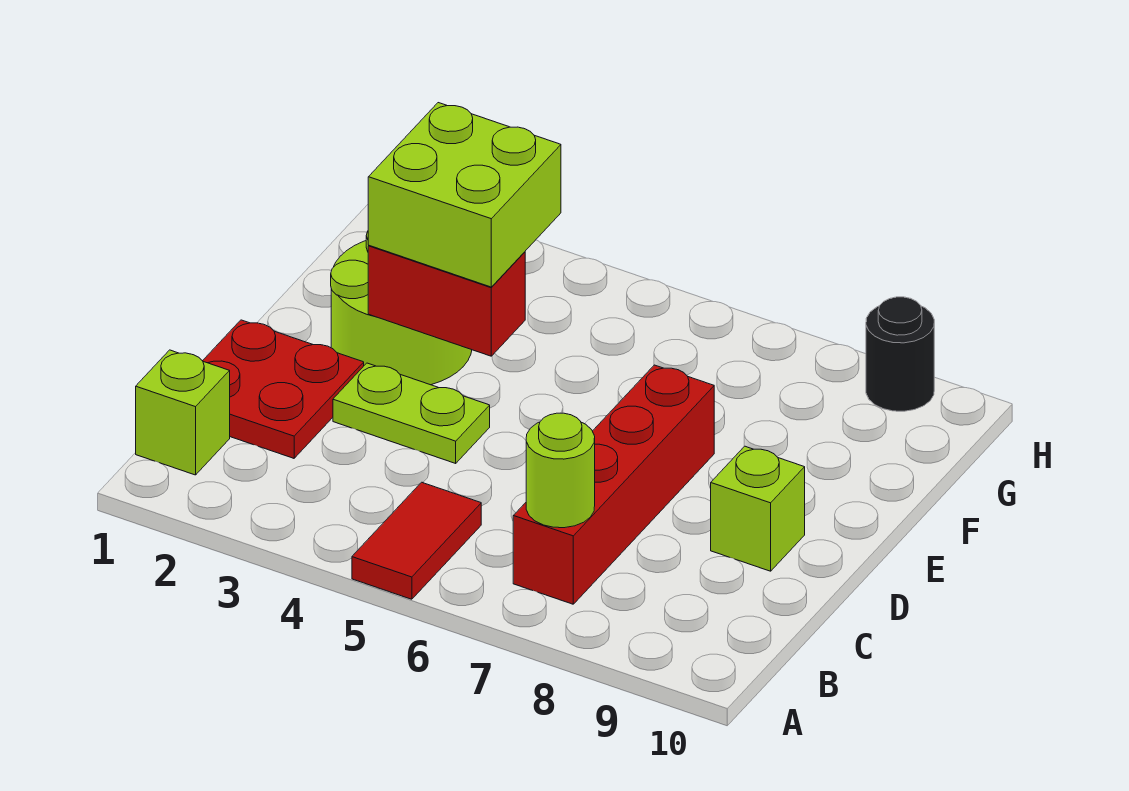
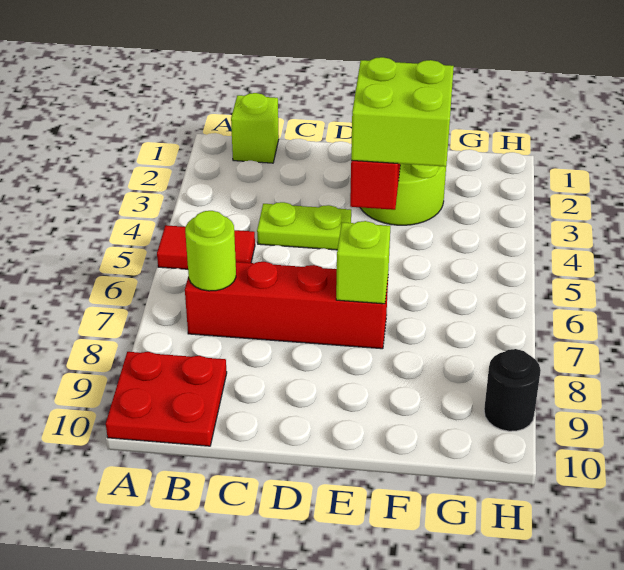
red 2x2 plate [203,320,364,458] -> red 2x2 plate moved to [106,352,227,446]
lime 1x2 plate [333,363,490,463] -> lime 1x2 plate turned to [257,202,351,250]
lime 1x1 brick [711,446,805,571] -> lime 1x1 brick moved to [336,221,390,304]

